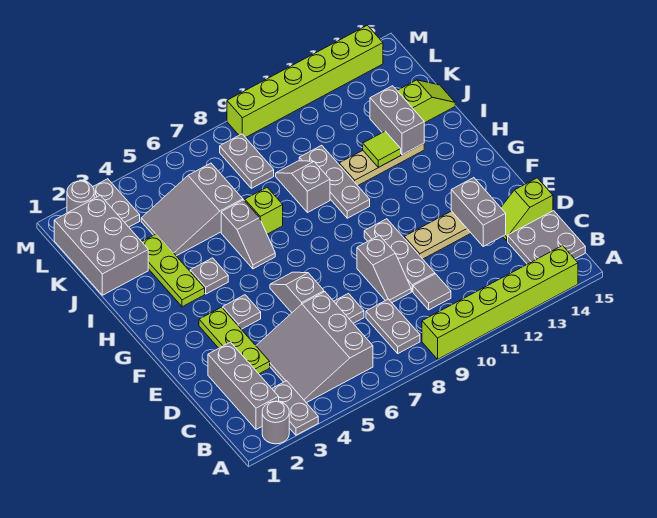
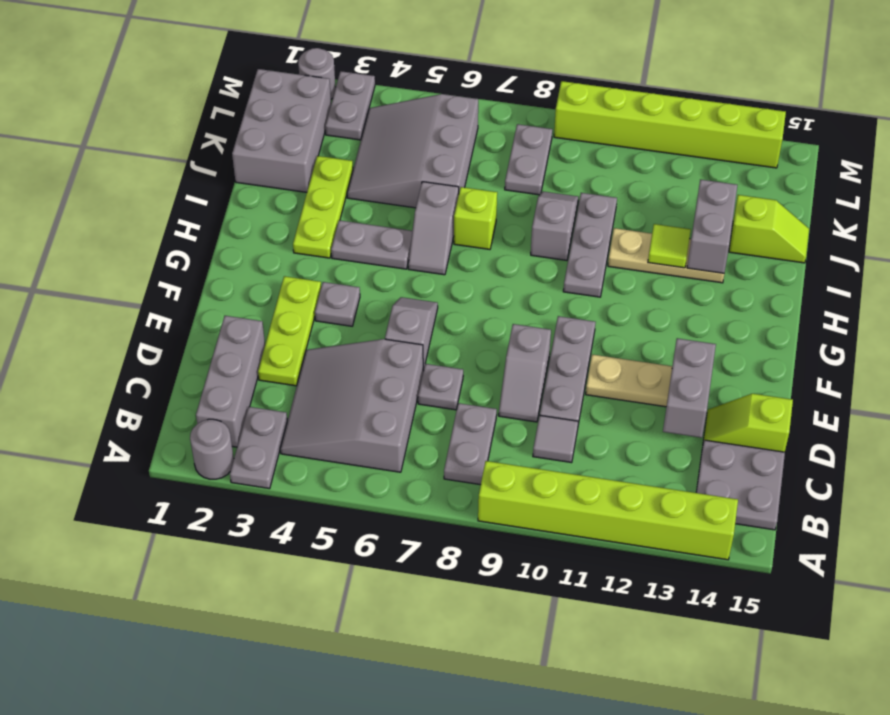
grey 1x1 plate [190,258,228,294] -> grey 1x2 plate [331,220,412,269]
grey 2x3 slope [141,163,243,256] -> grey 3x3 slope [347,94,478,208]

